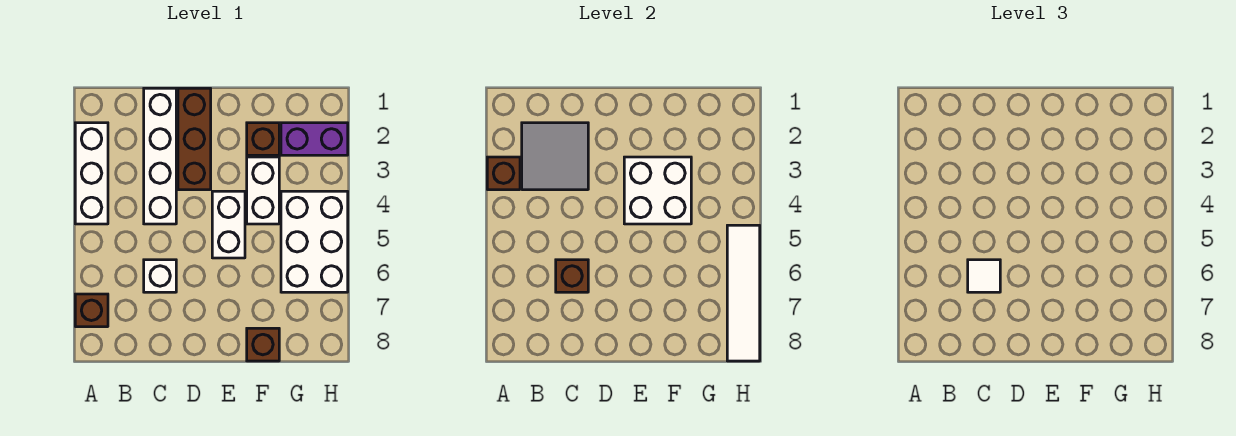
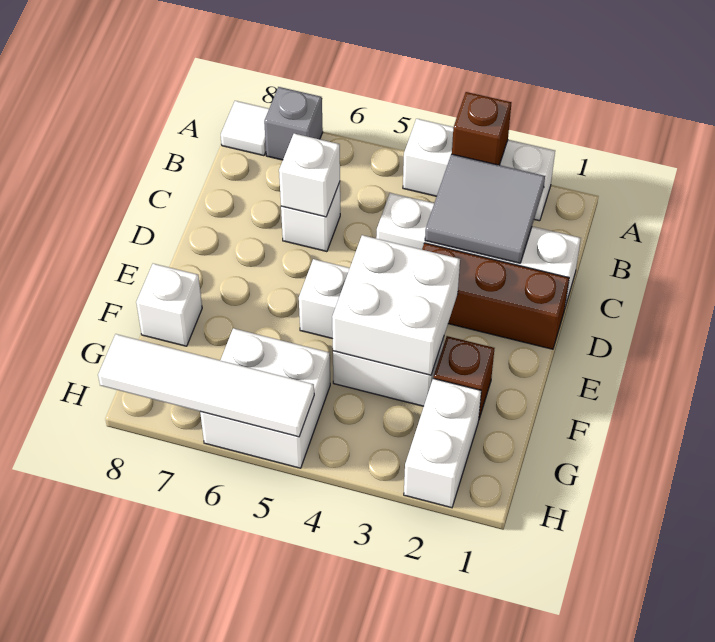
brown 1x1 brick [75,294,108,327] -> grey 1x1 brick [264,87,323,160]
brown 1x1 brick [556,260,588,292] -> white 1x1 brick [279,134,340,217]
white 1x1 tile [968,260,1000,292] -> white 1x1 tile moved to [221,101,269,156]
brown 1x1 brick [247,328,279,361] -> white 1x1 brick [136,264,202,346]
purple 1x2 brick [281,123,348,155] -> white 1x2 brick [404,379,481,508]
white 2x3 brick [281,191,348,292] -> white 2x2 brick [200,328,330,468]

